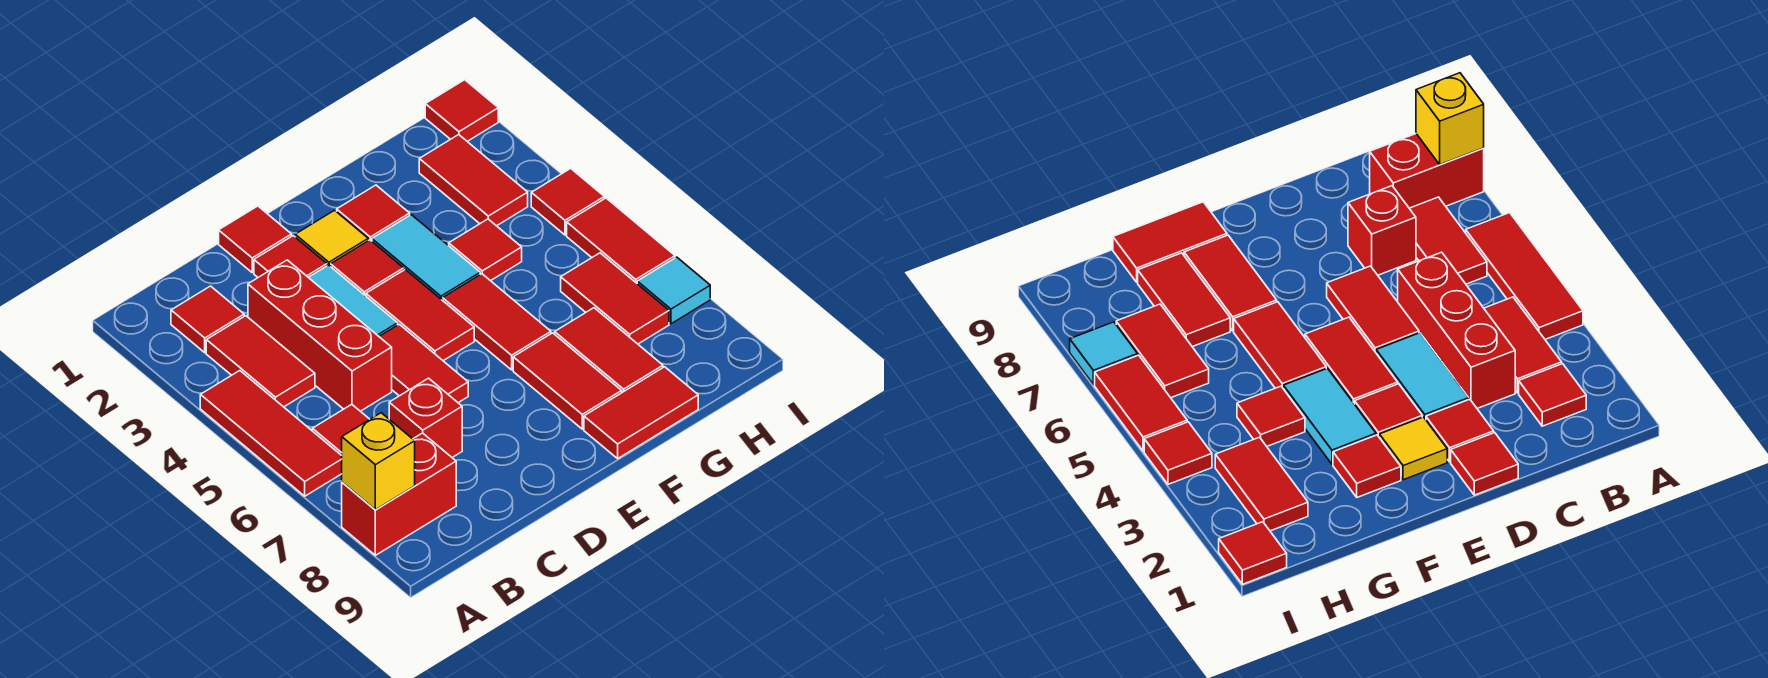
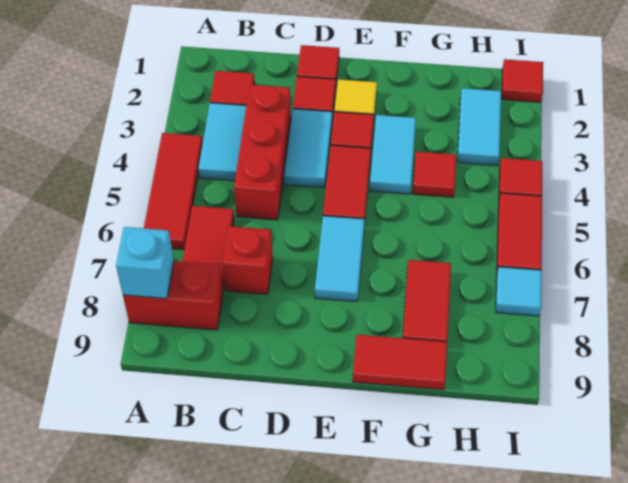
yellow 1x1 brick [342,413,415,510] -> cyan 1x1 brick [116,227,174,298]
red 1x2 tile [206,316,315,407] -> cyan 1x2 tile [198,103,246,181]
red 1x2 tile [379,324,468,403] -> none
none -> cyan 1x2 tile [315,216,365,302]
red 1x1 tile [337,185,410,241] -> none
red 1x2 tile [443,274,551,370] -> none
red 1x2 tile [513,333,622,429] -> none
red 1x2 tile [419,135,528,226] -> cyan 1x2 tile [457,88,501,166]
red 1x2 tile [561,253,669,344] -> none

